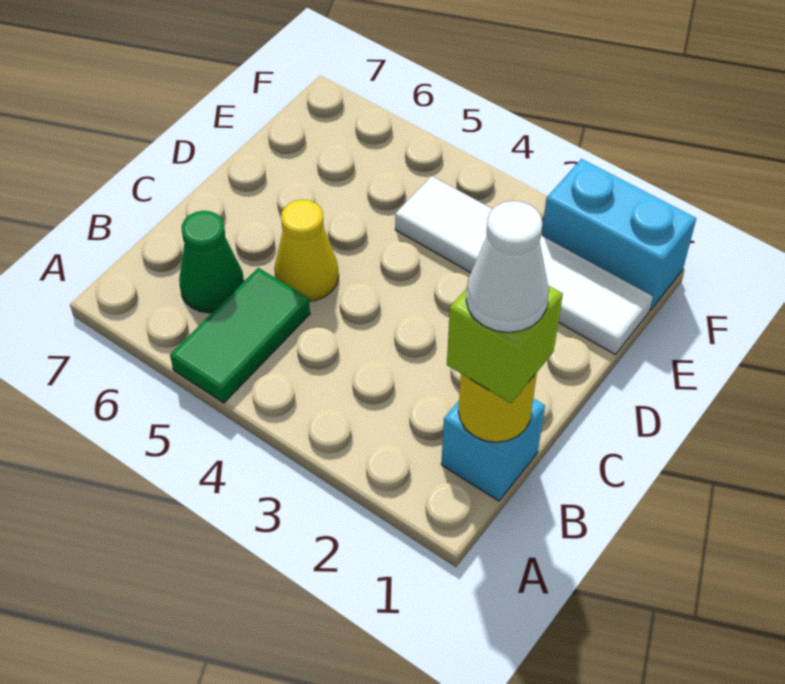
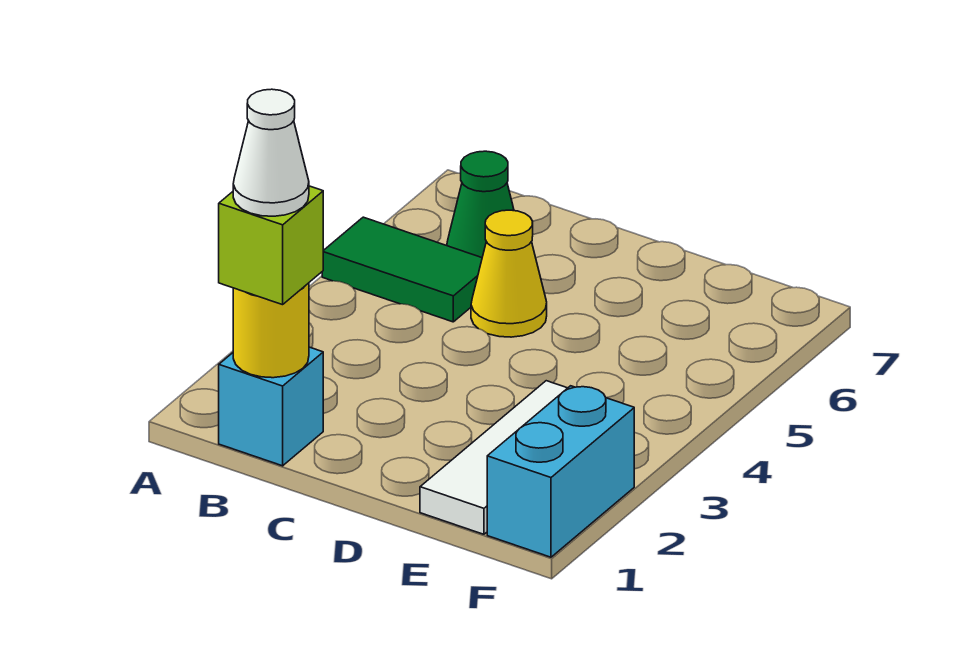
white 1x4 tile [395,176,653,354] -> white 1x3 tile [420,381,567,534]

